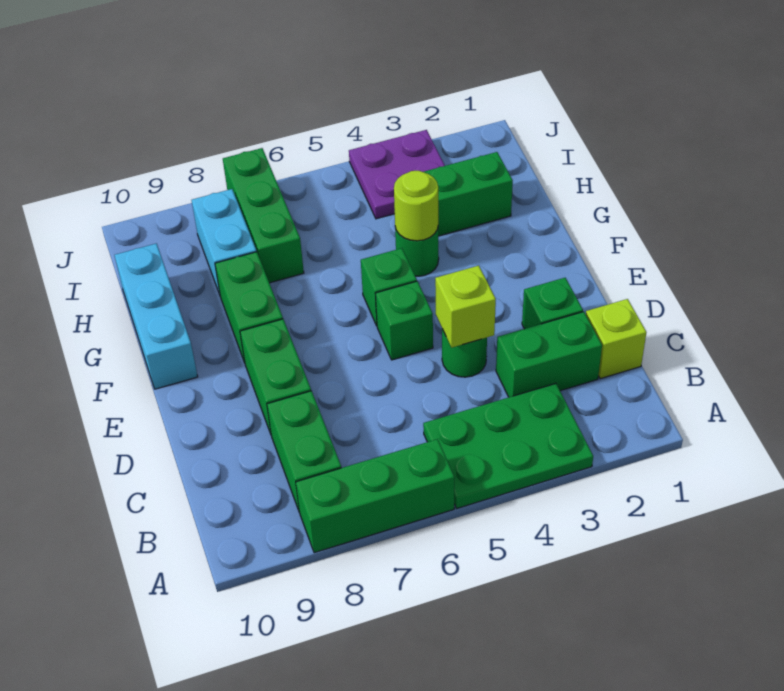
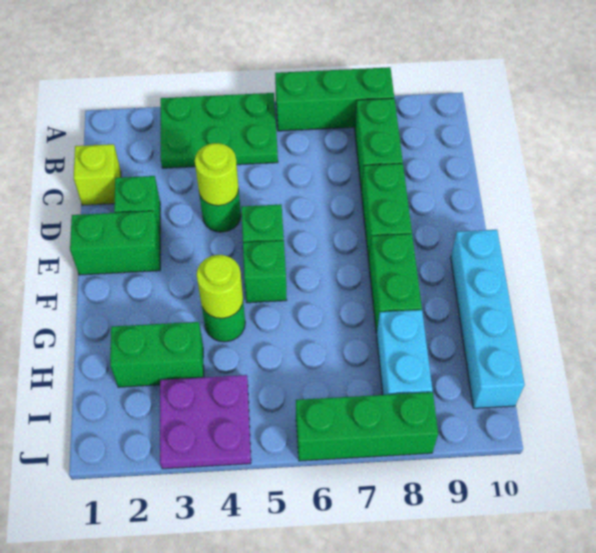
green 1x2 brick [496,312,602,397] -> green 1x2 brick moved to [70,211,160,275]
lime 1x1 brick [435,266,496,348] -> lime 1x1 round brick [195,143,239,206]
cyan 1x3 brick [115,243,198,389] -> cyan 1x4 brick [451,230,525,408]
green 1x3 brick [223,148,304,283] -> green 1x3 brick turned to [296,392,438,461]

